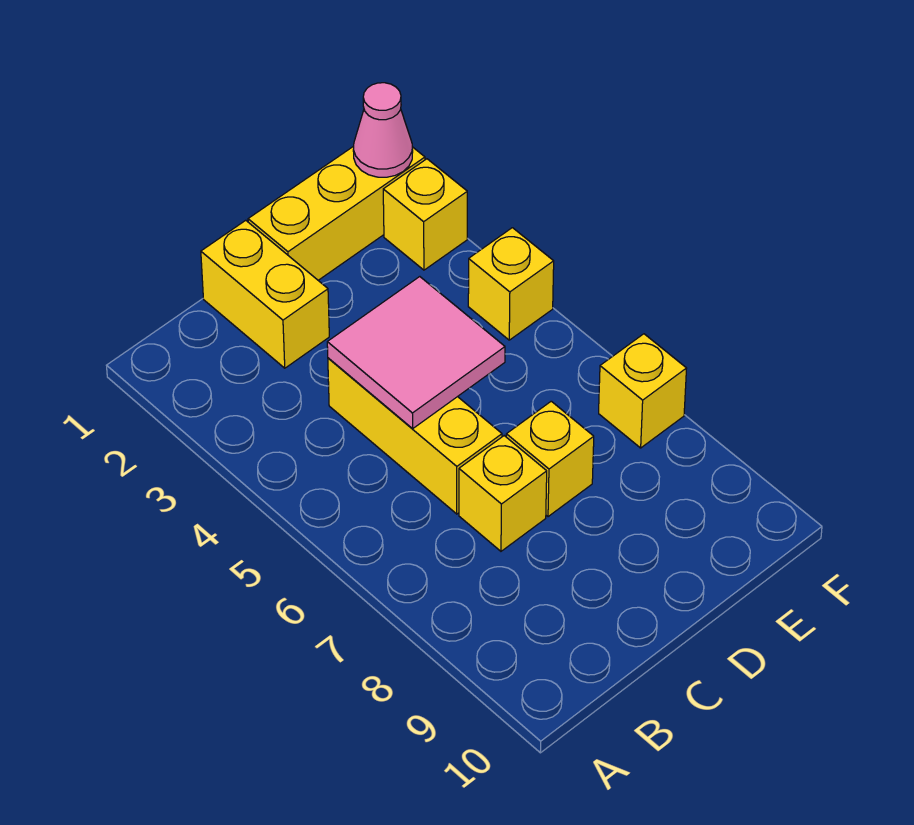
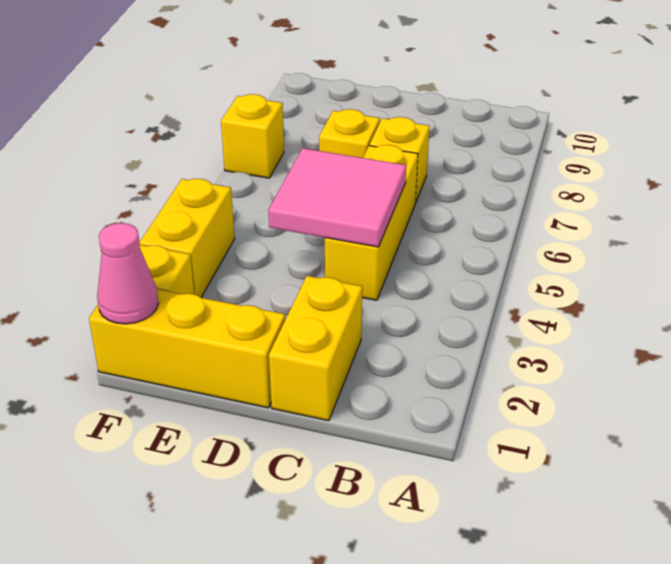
yellow 1x1 brick [468,228,554,340] -> yellow 1x2 brick [139,179,235,297]

